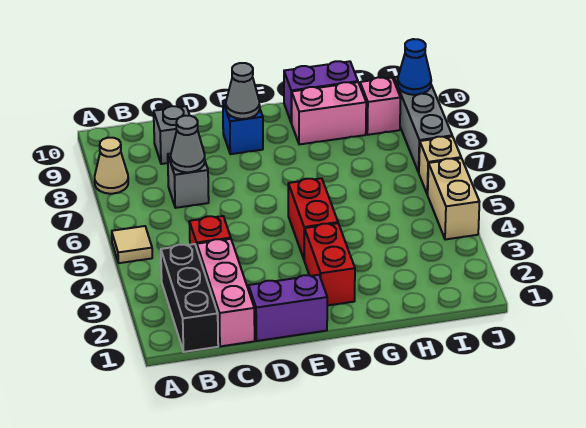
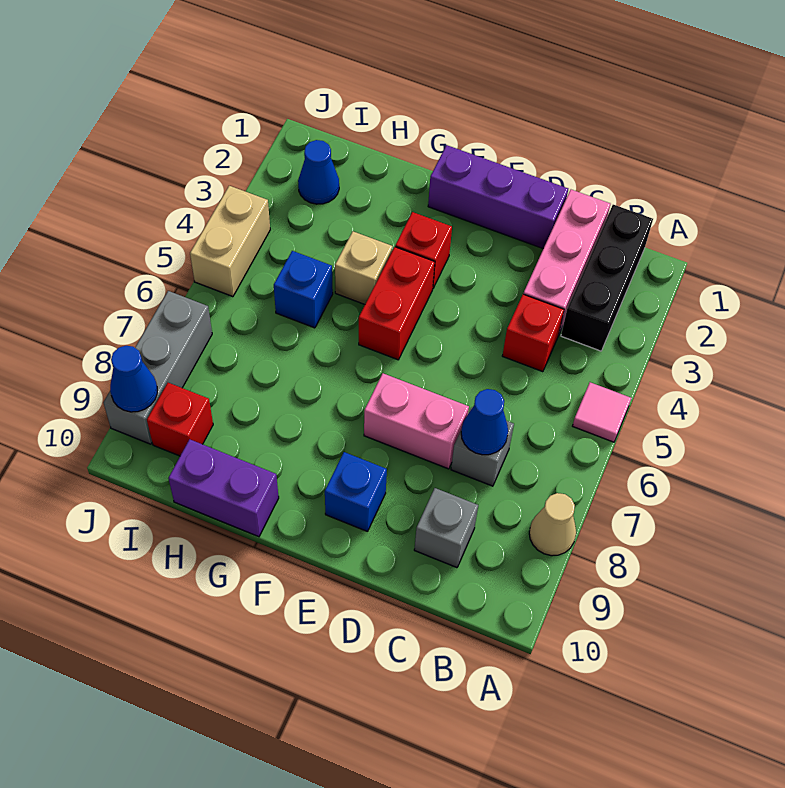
tan 1x1 tile [112,226,152,263] -> pink 1x1 tile [573,382,631,442]
grey 1x1 cone [171,116,205,172] -> blue 1x1 cone [461,389,508,455]
purple 1x2 brick [249,275,327,341] -> purple 1x3 brick [428,145,568,249]
grey 1x1 cone [226,63,260,119] -> none
red 1x2 brick [304,223,355,306] -> red 1x1 brick [395,212,452,288]
pink 1x2 brick [292,82,366,144] -> pink 1x2 brick moved to [364,373,469,469]
none -> blue 1x1 brick [274,251,333,328]
none -> blue 1x1 cone [298,140,339,204]
pink 1x1 brick [360,77,401,135] -> red 1x1 brick [147,383,213,456]
tan 1x1 brick [419,136,461,195] -> tan 1x1 brick moved to [335,231,393,304]

